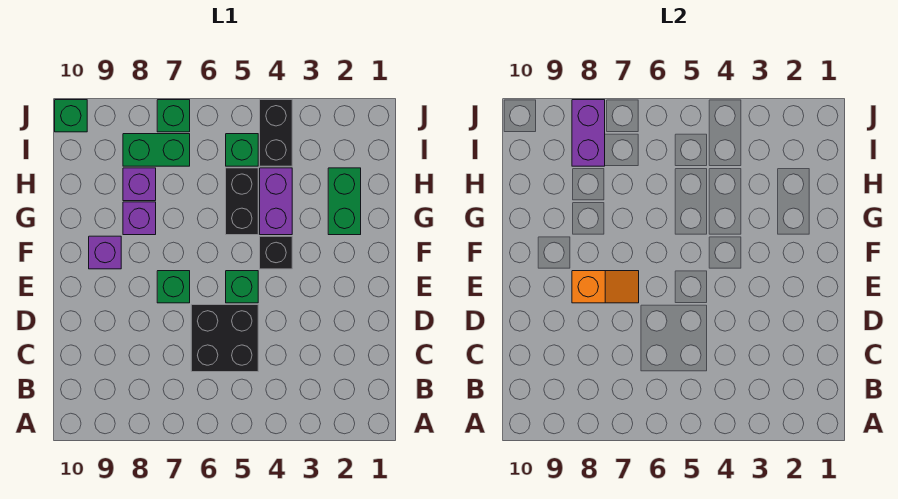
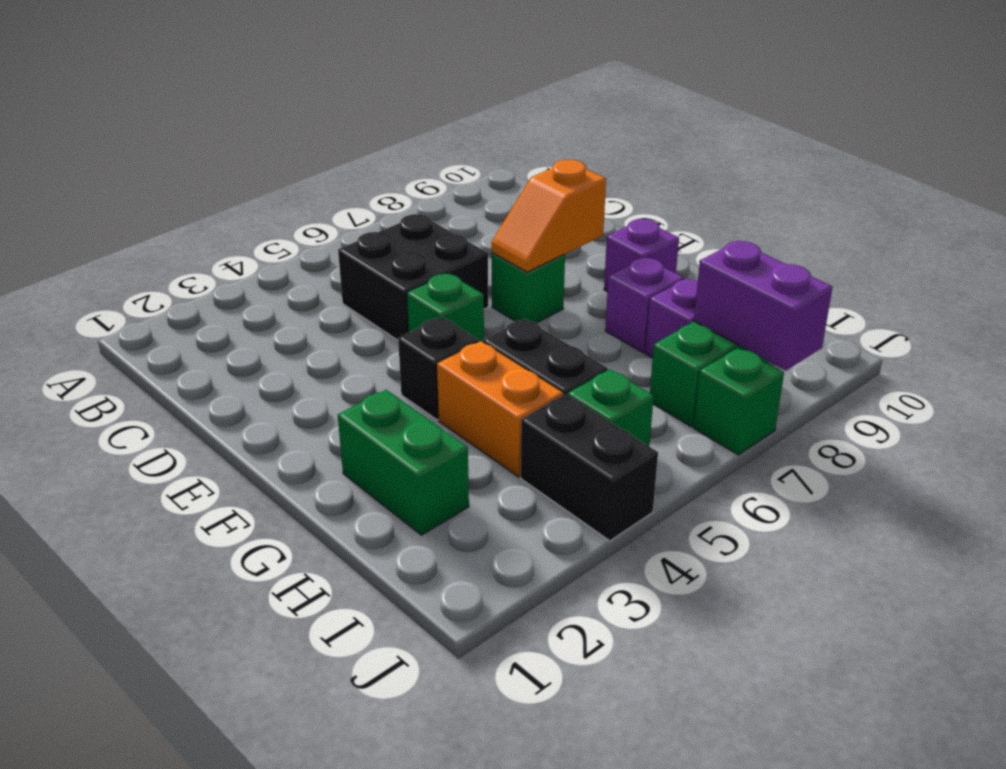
purple 1x2 brick [260,168,292,235] -> orange 1x2 brick [437,341,563,477]
green 1x1 brick [55,100,87,132] -> none

